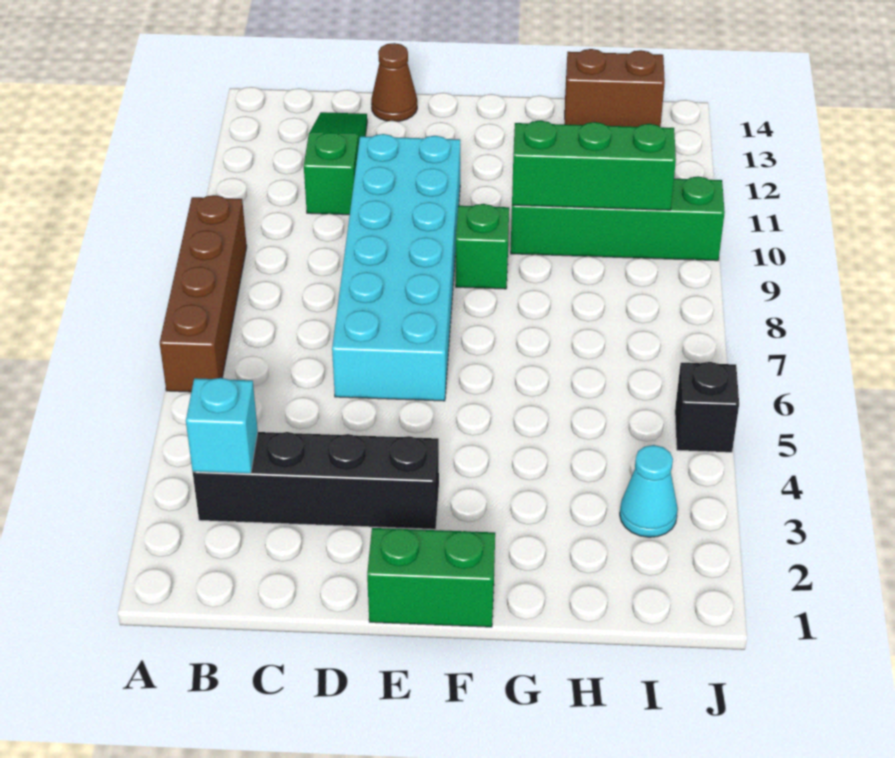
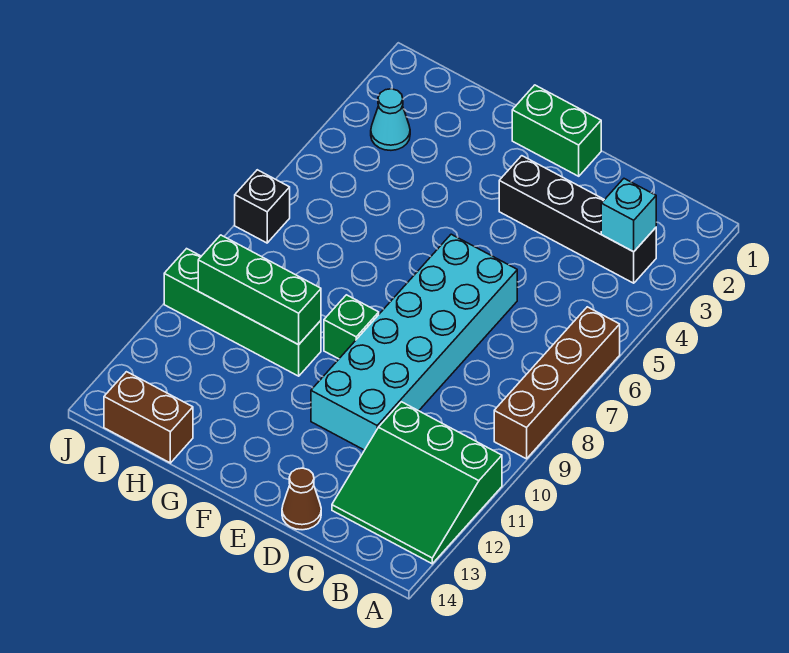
green 1x3 slope [304,112,367,215] -> green 3x3 slope [332,402,502,564]
black 1x1 brick [675,362,739,452] -> black 1x1 brick moved to [235,170,290,243]

